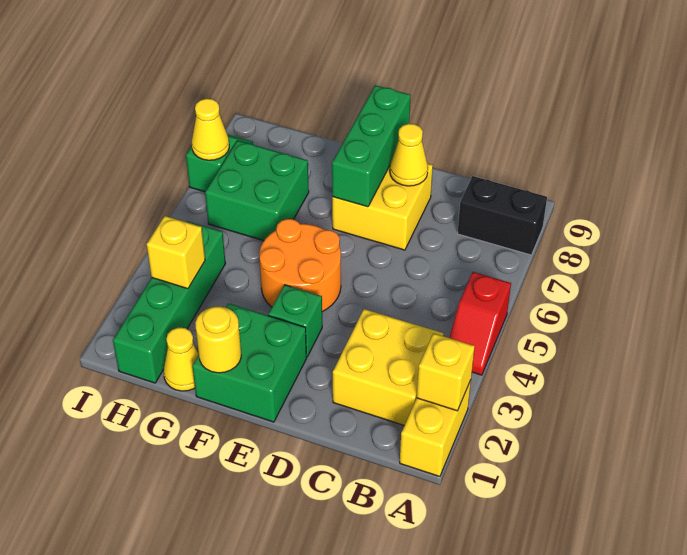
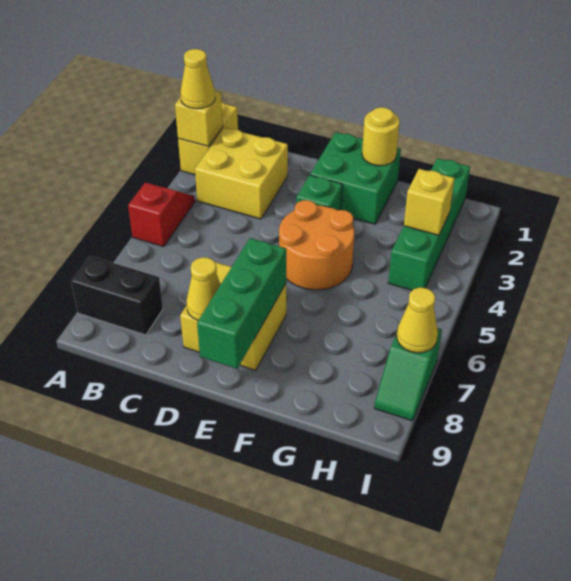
yellow 1x1 cone [164,327,199,391] -> yellow 1x1 cone moved to [180,49,215,109]
green 2x2 brick [205,141,309,241] -> none

